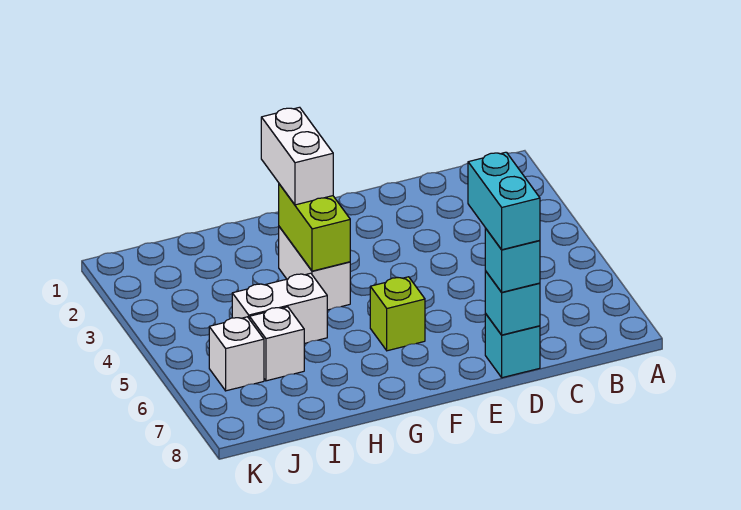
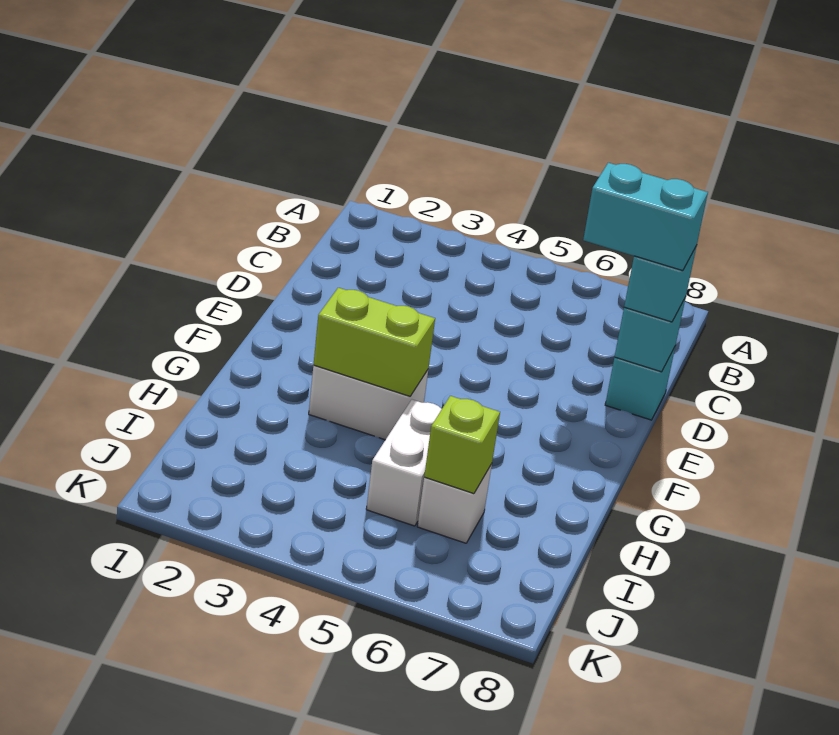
lime 1x1 brick [370,277,425,351] -> lime 1x1 brick moved to [424,396,500,494]
white 1x2 brick [261,107,333,205] -> none
white 1x1 brick [209,317,264,391] -> none

